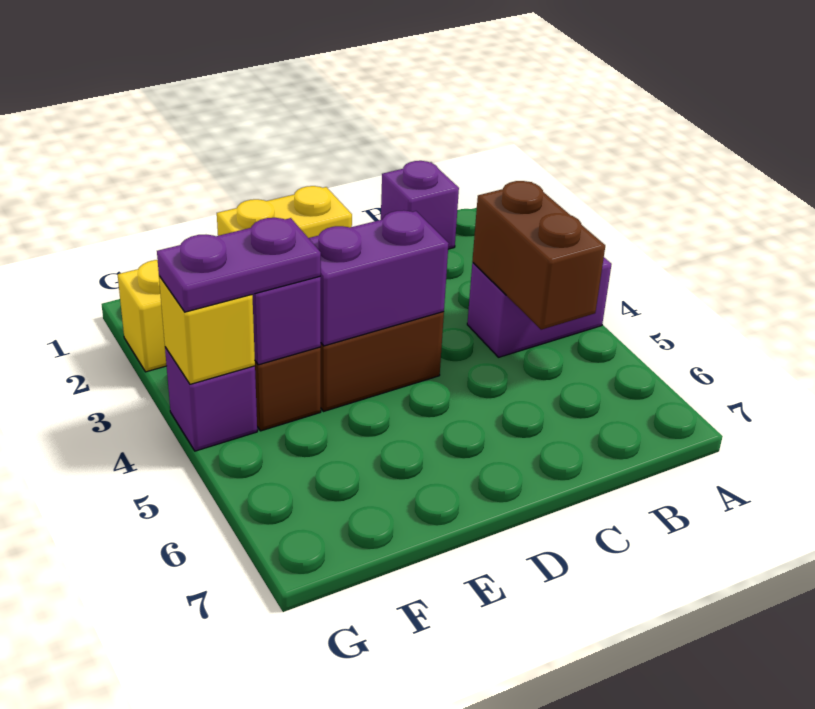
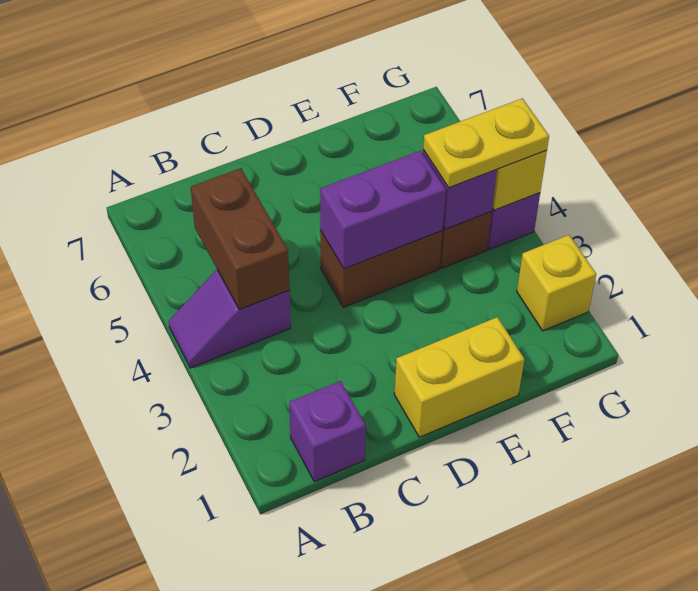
purple 1x2 brick [467,258,612,357] -> purple 1x2 slope [169,270,291,368]
purple 1x2 plate [157,218,321,312] -> yellow 1x2 plate [423,98,549,188]

